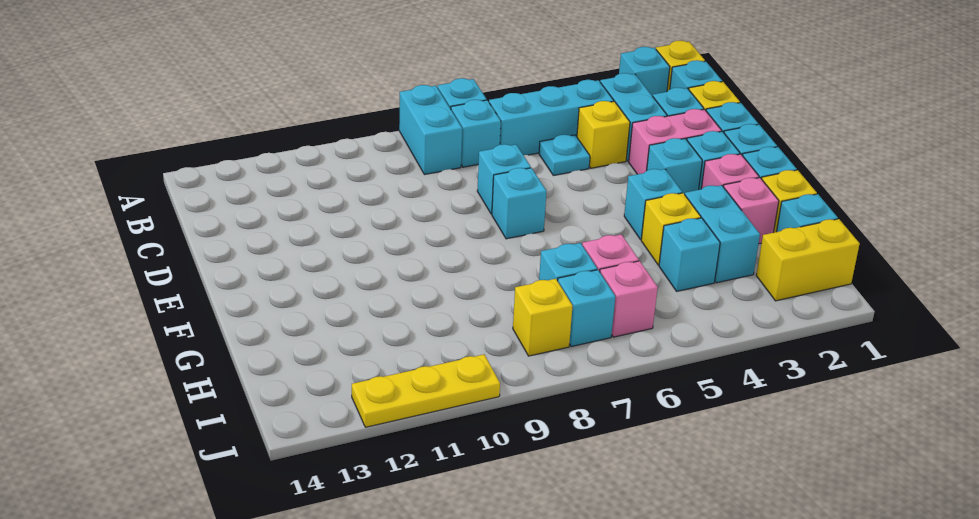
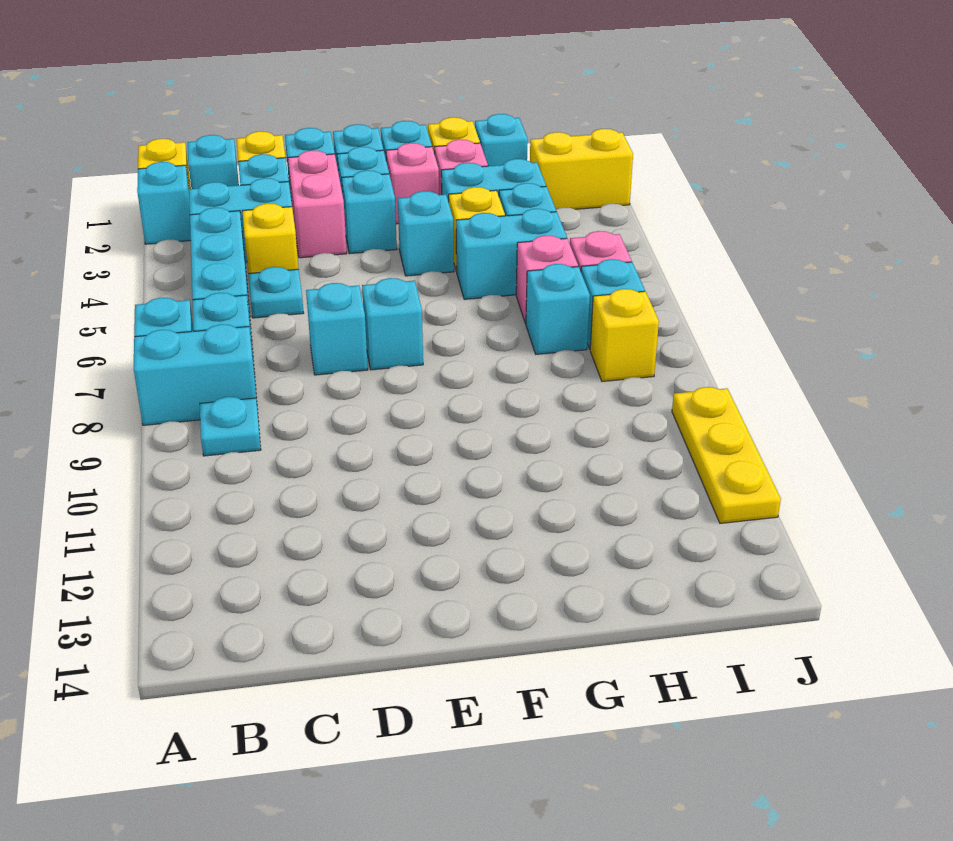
none -> cyan 1x1 plate [200,397,261,456]
none -> cyan 1x2 brick [456,209,567,299]
yellow 1x2 brick [756,219,860,301] -> yellow 1x2 brick turned to [530,129,633,209]

